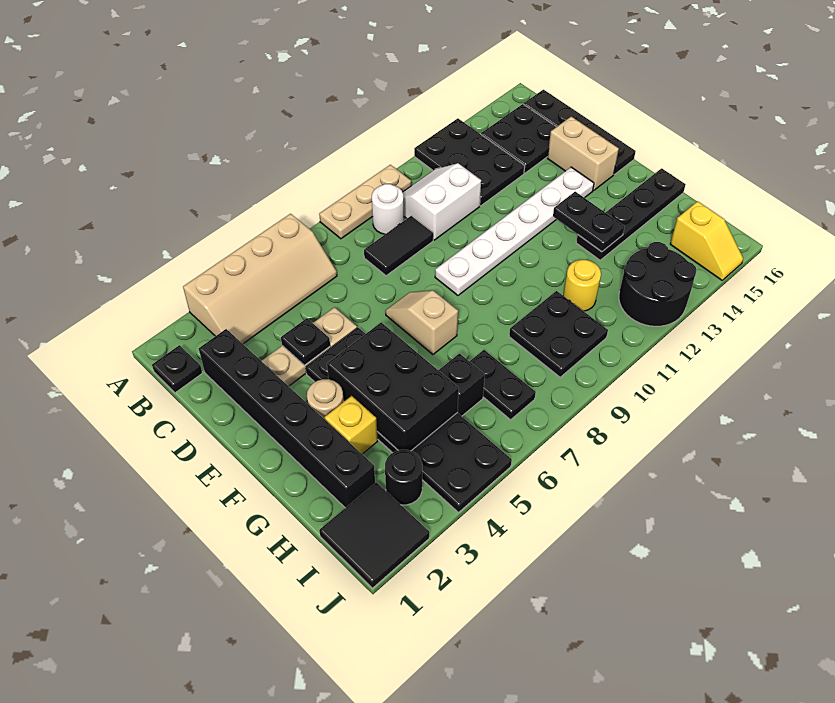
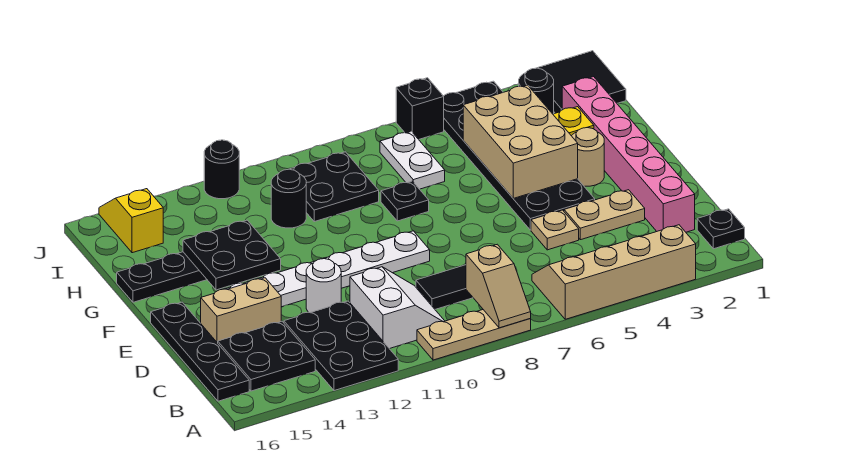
white 1x1 round brick [372,184,404,234] -> white 1x1 round brick moved to [306,259,341,313]
white 2x2 slope [403,163,481,240] -> white 2x2 slope turned to [350,267,444,349]
black 1x6 brick [199,329,375,508] -> pink 1x6 brick [562,77,695,232]
black 1x1 plate [281,318,330,365] -> black 1x1 plate moved to [381,181,429,221]
tan 1x2 brick [547,117,619,191] -> tan 1x2 brick turned to [201,278,281,343]
tan 1x2 slope [385,291,458,354] -> tan 1x2 slope moved to [466,244,531,328]
black 2x3 brick [327,322,459,451] -> tan 2x3 brick [463,85,578,198]
black 1x2 plate [553,192,625,252] -> black 2x2 plate [183,220,281,290]
black 1x1 brick [438,354,485,416] -> black 1x1 brick moved to [396,78,444,139]
black 1x2 plate [469,350,536,420] -> white 1x2 plate [380,132,445,189]
yellow 1x1 round brick [563,260,601,311] -> black 1x1 round brick [271,169,306,228]
black 2x2 round brick [619,242,696,326] -> black 1x1 round brick [204,140,239,199]

